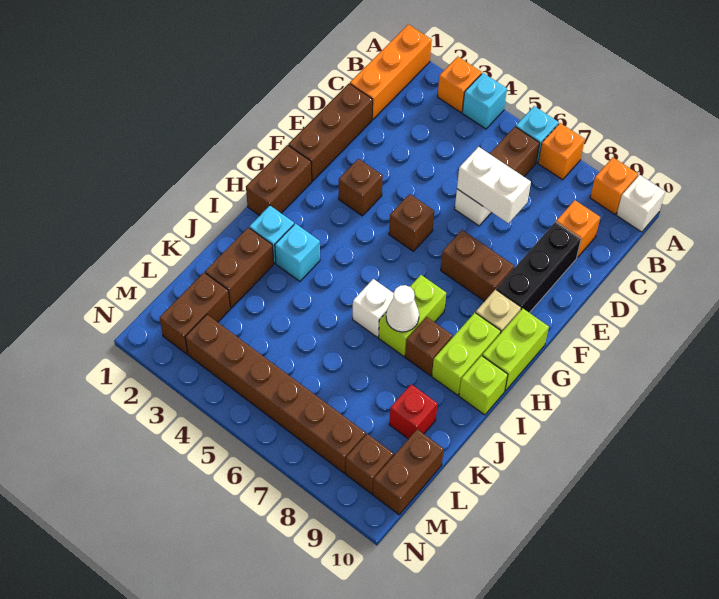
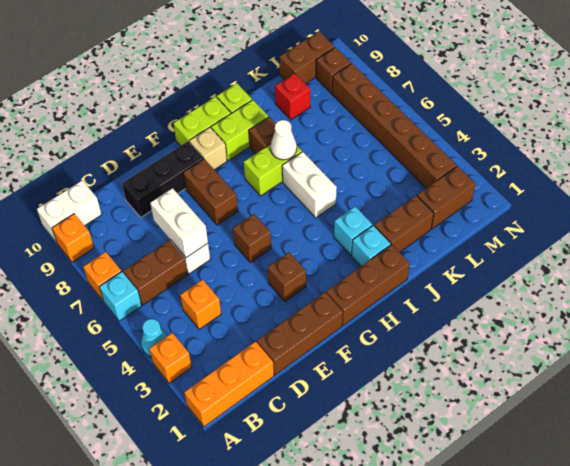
cyan 1x1 brick [462,73,507,129] -> cyan 1x1 cone [141,319,167,357]
white 1x1 brick [617,175,665,232] -> white 1x2 brick [37,180,102,243]
orange 1x1 brick [556,200,600,257] -> orange 1x1 brick moved to [180,280,221,329]
brown 1x2 brick [246,145,312,216] -> brown 1x3 brick [326,245,410,326]
white 1x1 brick [353,279,394,337] -> white 1x2 brick [282,152,337,218]

